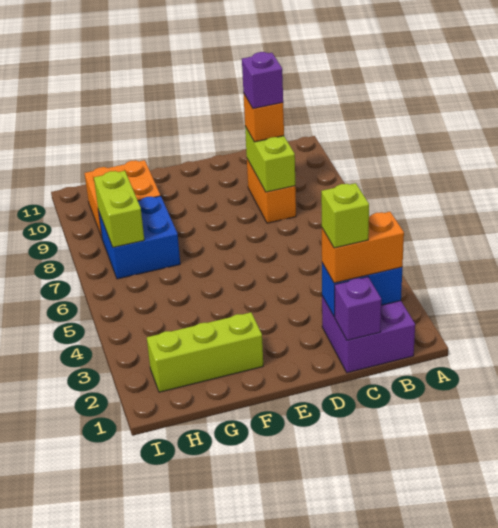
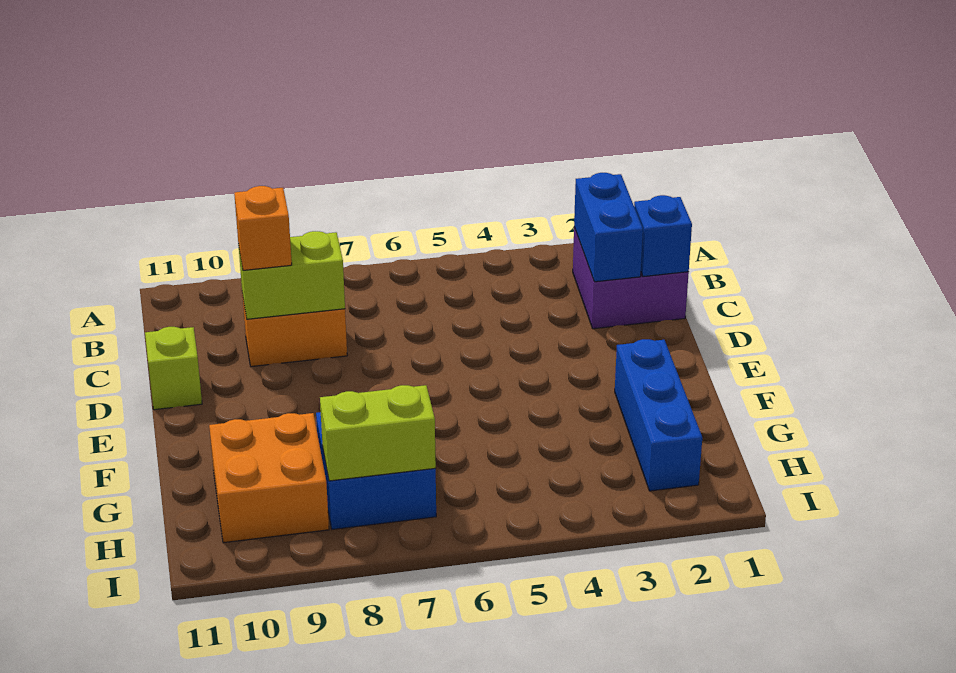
orange 1x2 brick [322,212,404,283] -> none
purple 1x1 brick [335,277,381,340] -> blue 1x1 brick [634,195,692,277]
lime 1x1 brick [321,183,369,248] -> lime 1x1 brick moved to [145,327,202,410]
purple 1x1 brick [242,52,283,109] -> none
lime 1x3 brick [147,312,263,392] -> blue 1x3 brick [615,339,702,491]

